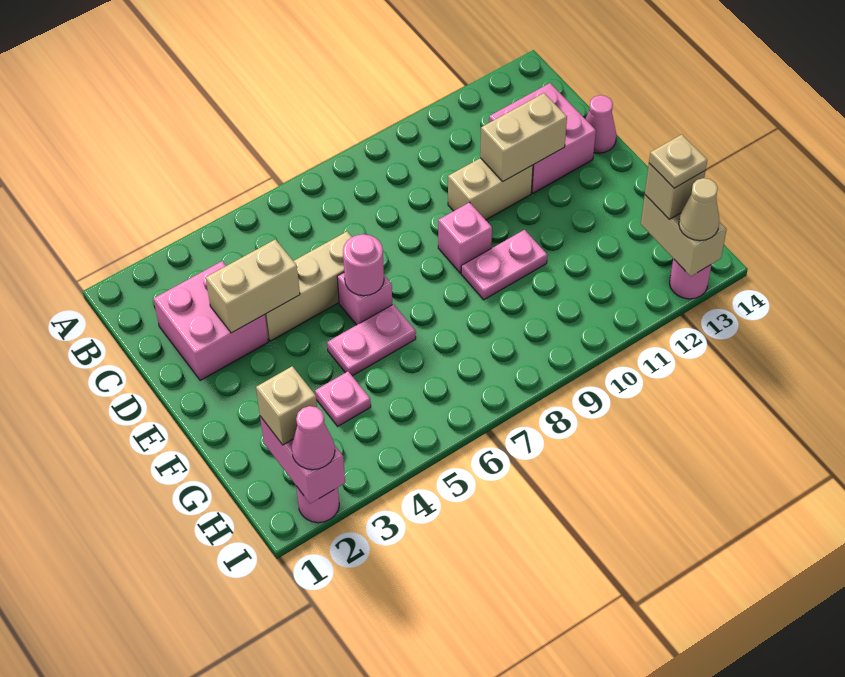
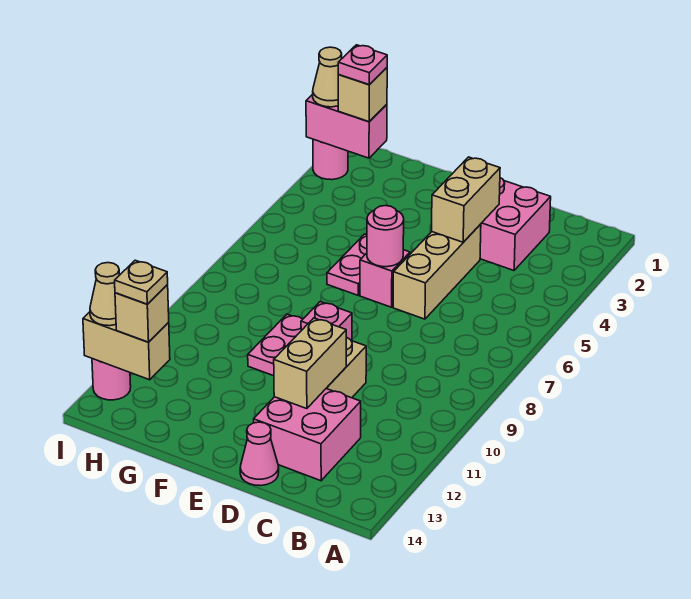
pink 1x1 plate [315,372,371,426] -> pink 1x1 plate moved to [338,45,387,85]
pink 1x1 cone [292,406,335,470] -> tan 1x1 cone [313,47,342,107]

